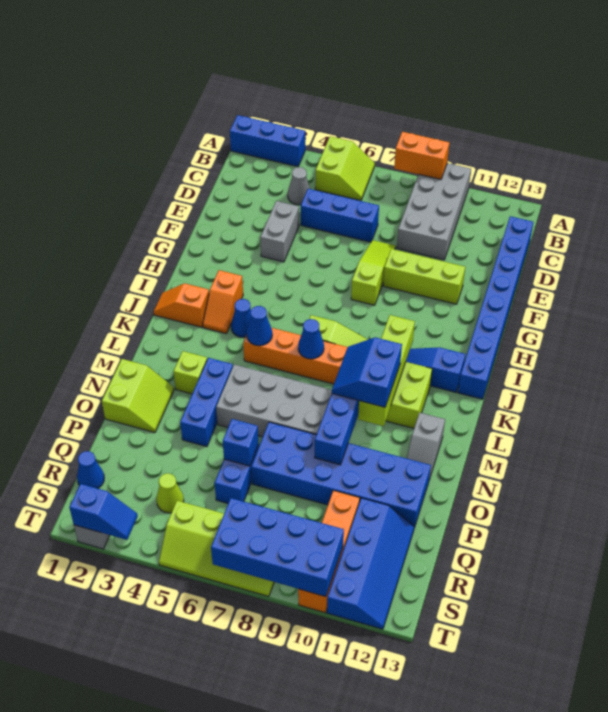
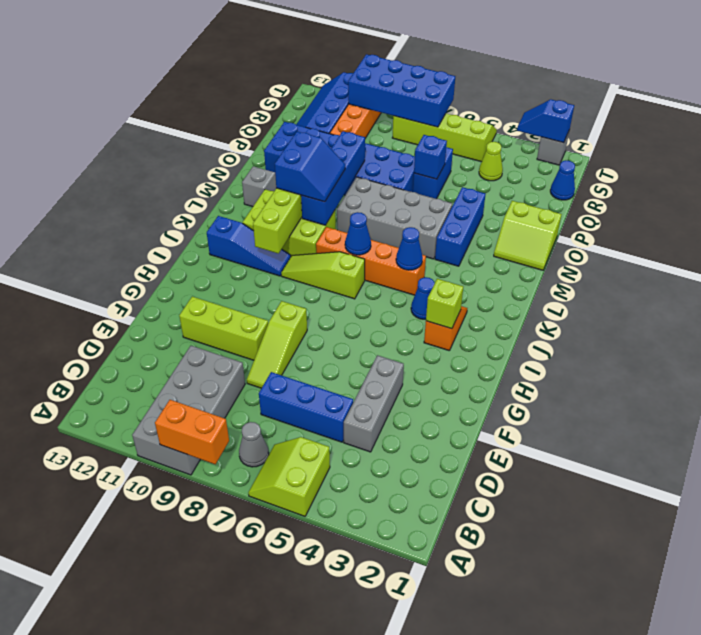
blue 1x3 brick [230,115,305,167] -> none
grey 1x1 cone [288,167,310,205] -> grey 1x1 cone moved to [239,422,269,467]
blue 1x8 brick [458,216,533,399] -> none
grey 1x2 brick [260,201,299,262] -> grey 1x3 brick [344,355,404,452]
orange 1x2 slope [154,283,209,327] -> none
lime 1x1 brick [173,351,207,394] -> lime 1x1 brick moved to [426,279,463,329]
lime 2x2 slope [102,359,174,432] -> lime 2x2 slope turned to [494,201,562,270]

